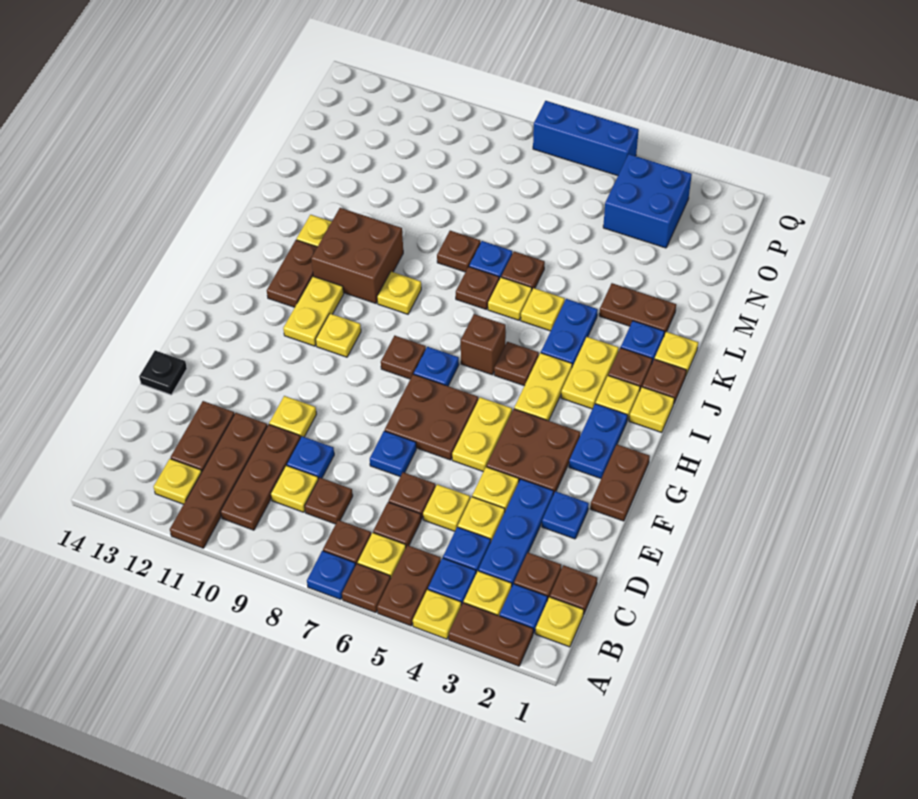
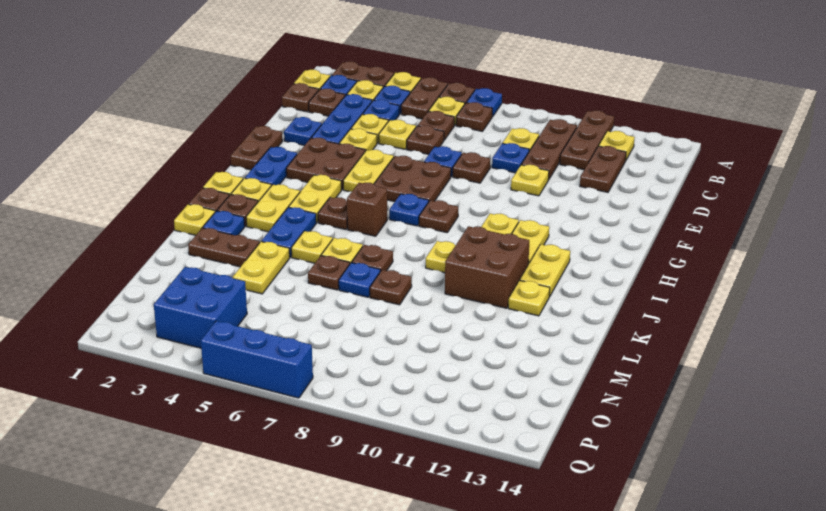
brown 1x4 plate [170,413,267,548] -> brown 1x3 plate [560,110,614,170]
brown 1x1 plate [305,478,353,524] -> brown 1x1 plate moved to [453,152,490,183]
black 1x1 plate [139,350,187,395] -> none
brown 1x2 plate [267,240,317,307] -> yellow 1x2 plate [520,244,570,297]
none -> yellow 1x2 plate [233,242,290,294]

